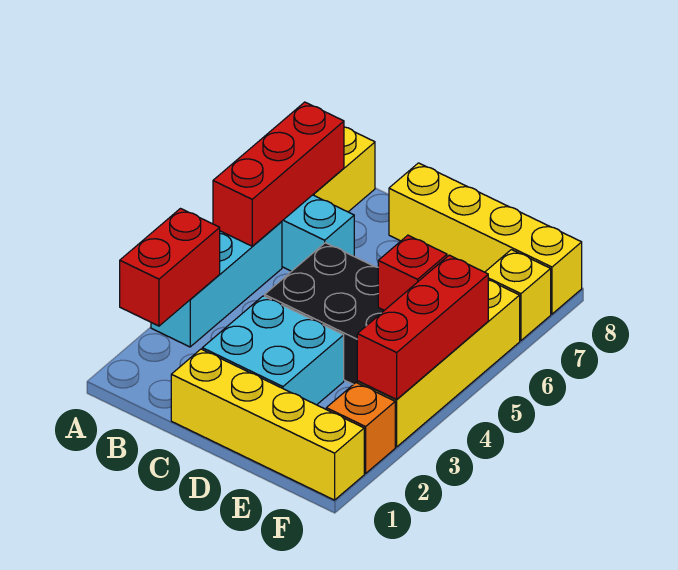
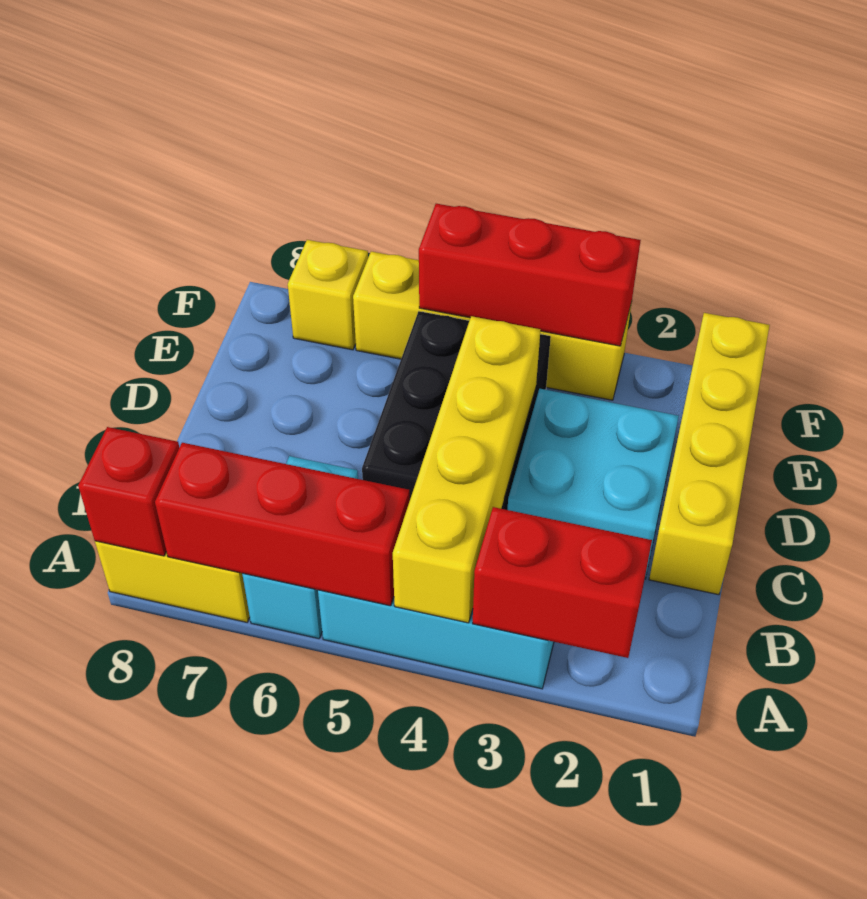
yellow 1x4 brick [389,163,582,314] -> yellow 1x4 brick moved to [393,316,540,623]
red 1x1 brick [378,235,447,310] -> red 1x1 brick moved to [78,427,179,556]
orange 1x1 brick [326,383,395,473] -> none

